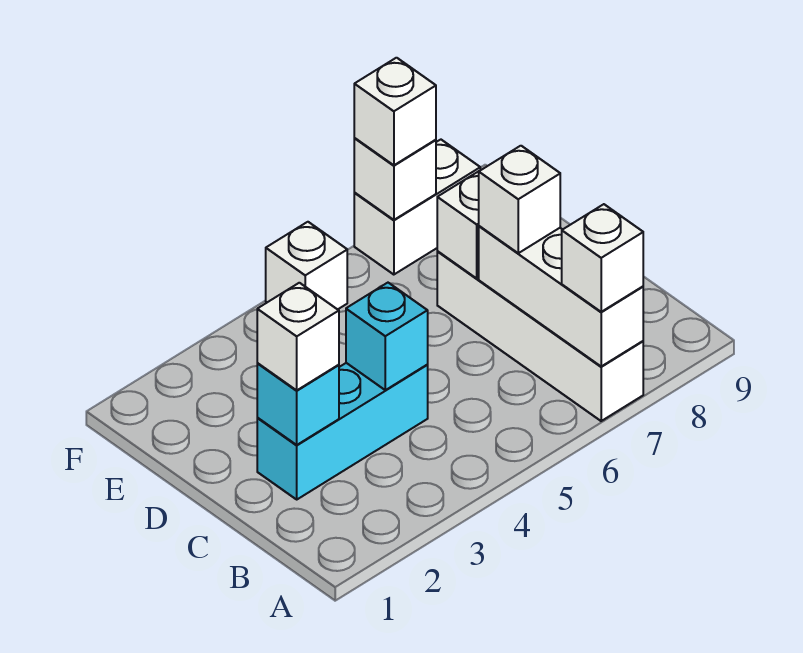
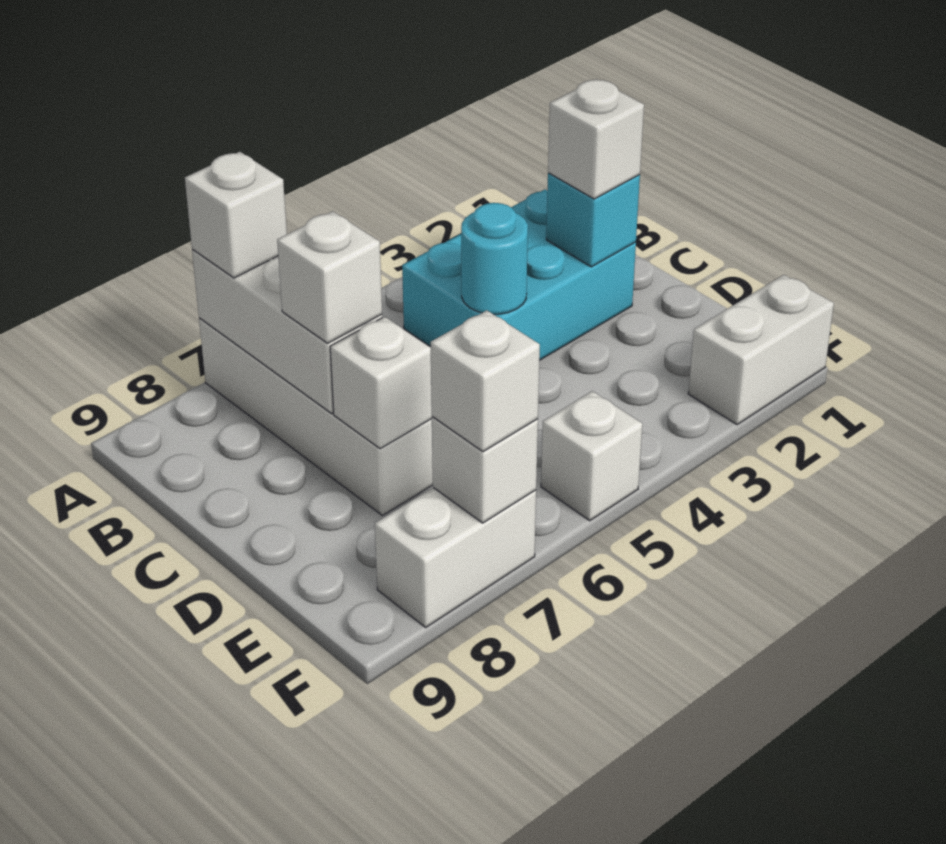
cyan 1x3 brick [257,363,428,499] -> cyan 2x3 brick [402,190,636,360]
cyan 1x1 brick [346,283,428,390] -> cyan 1x1 round brick [461,203,528,314]
none -> white 1x2 brick [688,275,834,424]

